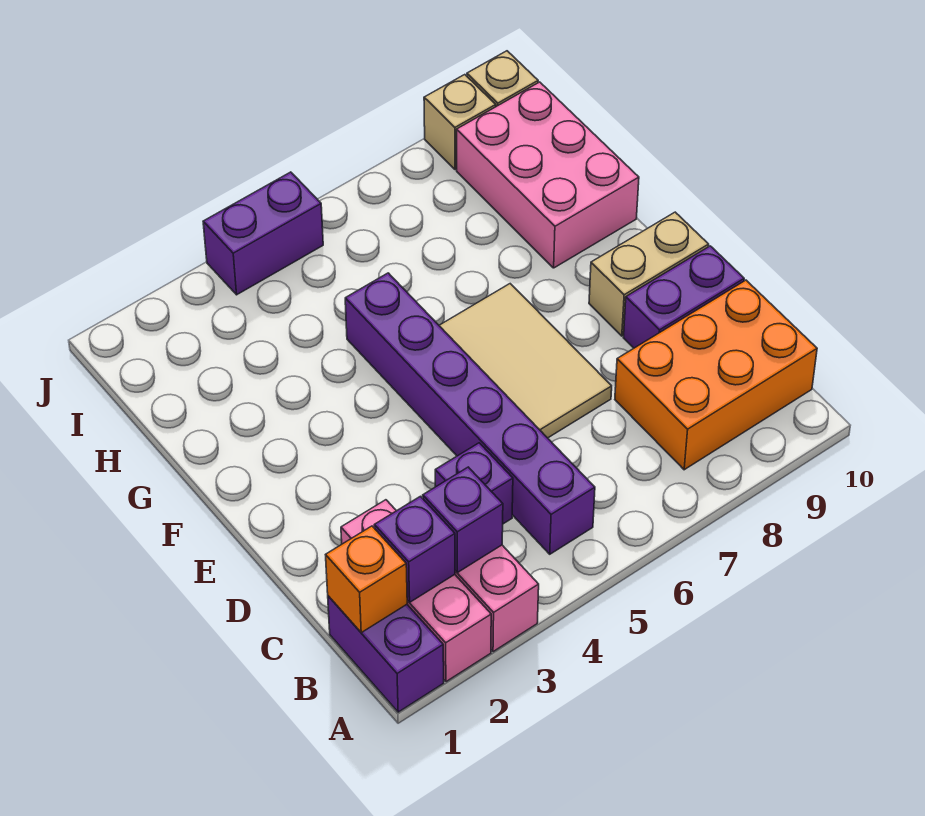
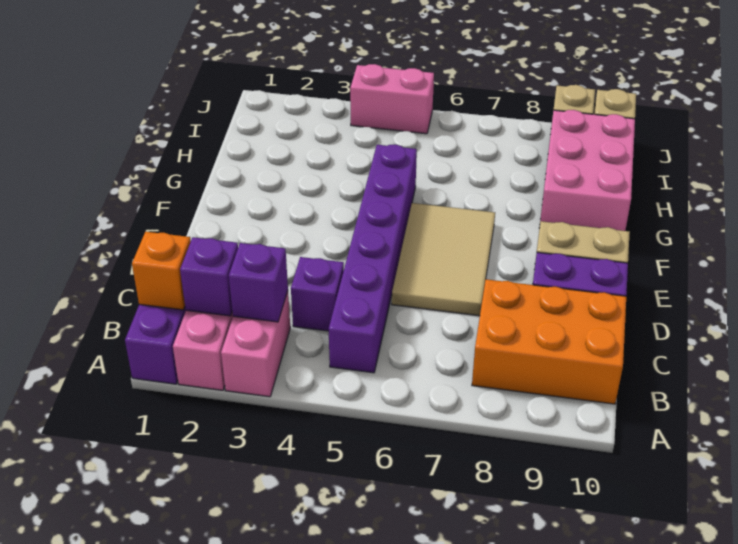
purple 1x2 brick [203,172,323,295] -> pink 1x2 brick [350,64,434,134]

